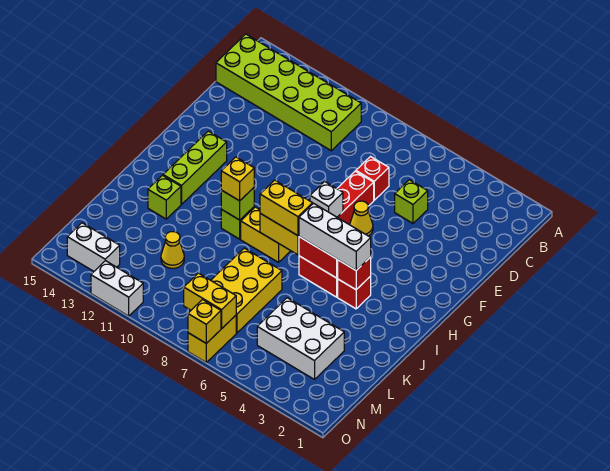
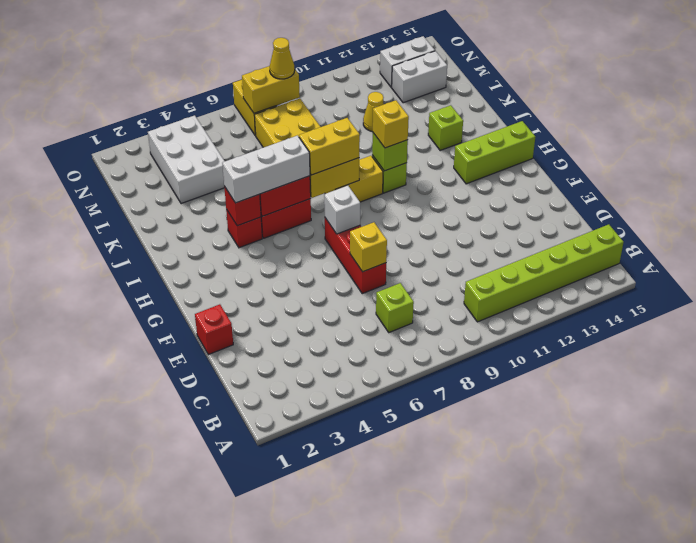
lime 2x6 brick [216,34,361,151] -> lime 1x6 brick [464,224,624,322]
lime 1x1 brick [395,180,428,223] -> lime 1x1 brick moved to [376,283,414,332]
red 1x1 brick [356,157,389,200] -> red 1x1 brick moved to [195,304,233,355]
yellow 1x1 cone [350,201,373,236] -> yellow 1x1 cone moved to [270,38,295,79]
lime 1x3 brick [163,131,227,204] -> lime 1x3 brick turned to [454,121,535,184]
white 2x3 brick [257,298,344,379] -> white 2x3 brick turned to [148,115,225,204]
yellow 1x1 brick [188,300,221,343] -> yellow 1x1 brick moved to [350,222,387,272]
white 1x2 brick [91,261,143,316] -> white 1x2 brick moved to [392,51,447,103]

